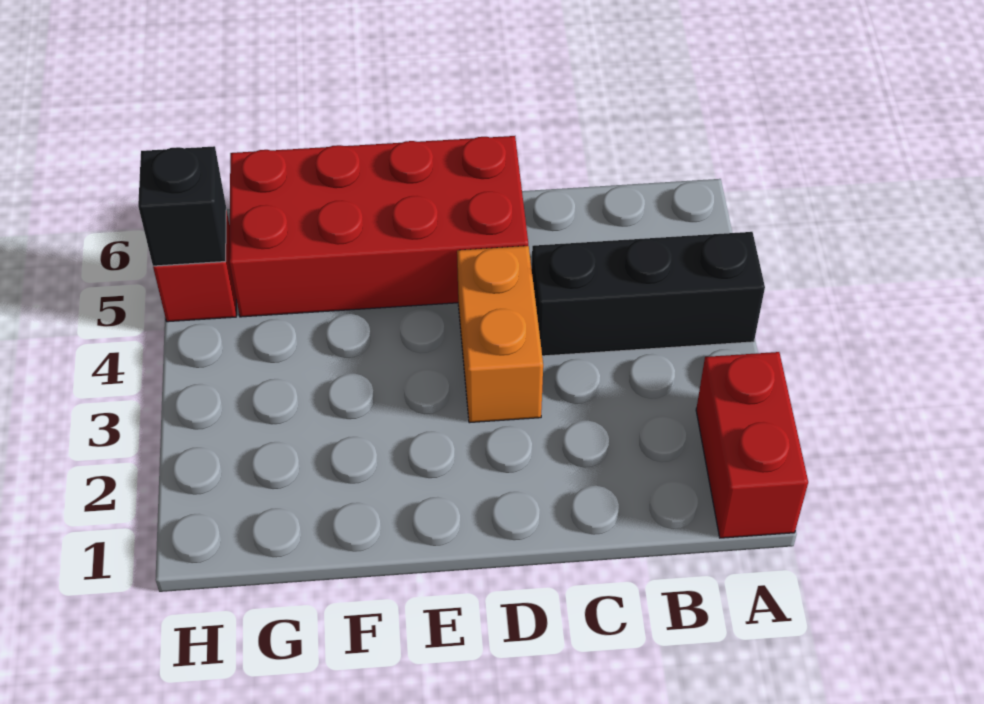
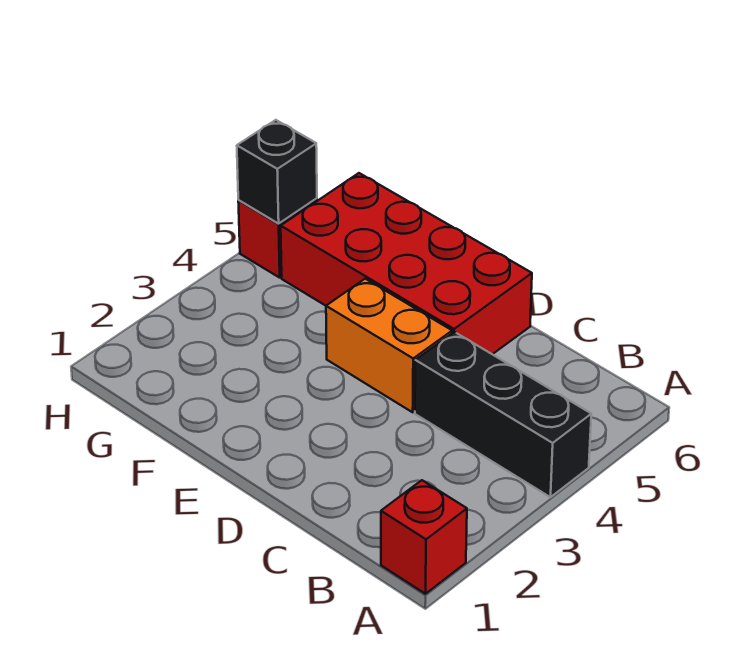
red 1x2 brick [696,352,808,538] -> red 1x1 brick [381,480,467,594]
orange 1x2 brick [457,246,543,423] -> orange 1x2 brick turned to [326,279,452,412]

